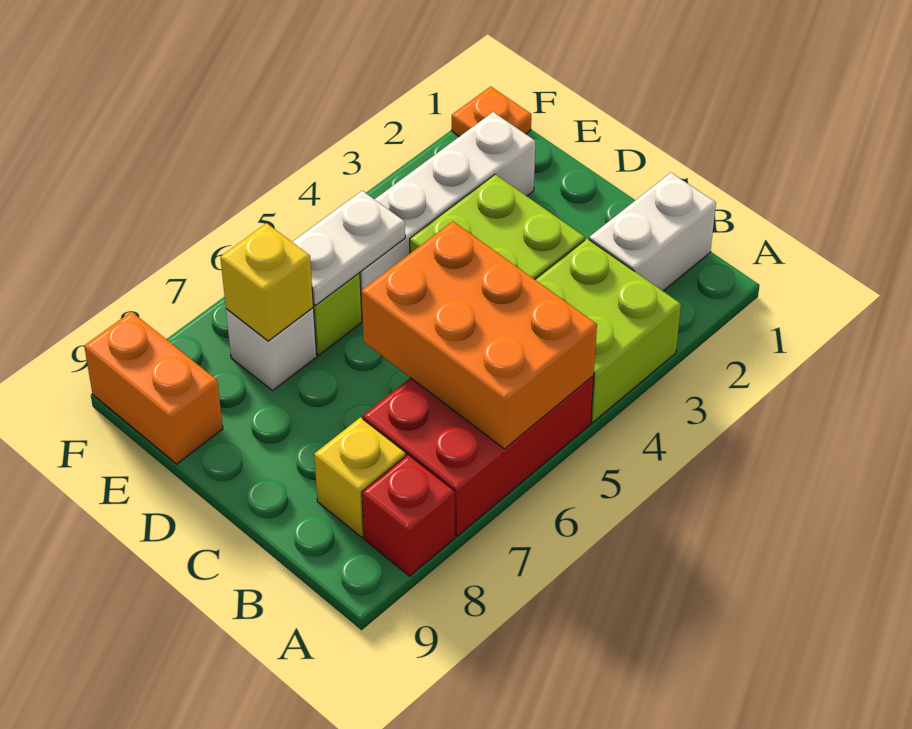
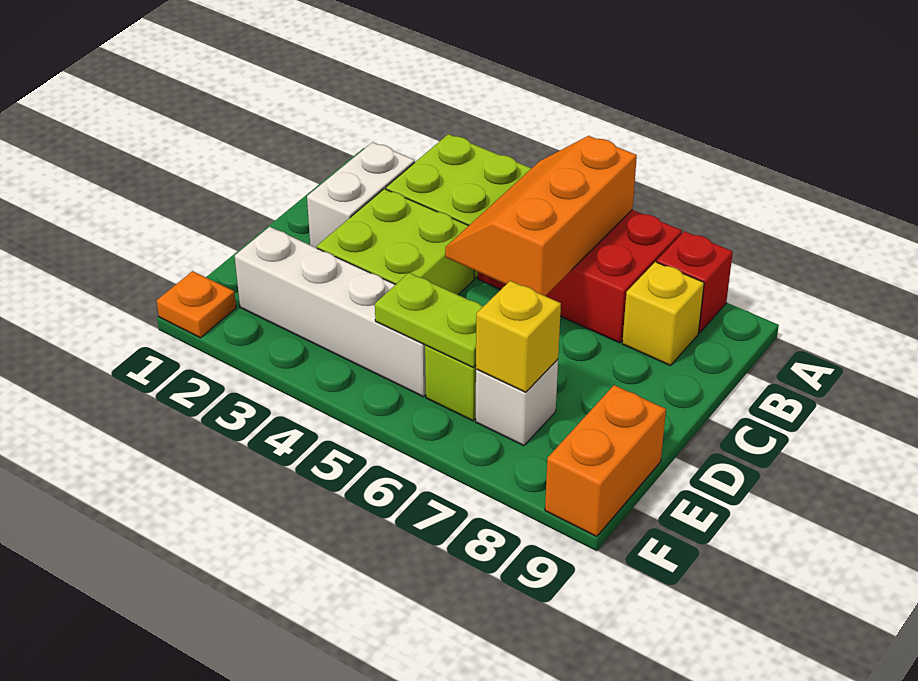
orange 2x3 brick [361,221,597,449] -> orange 2x3 slope [445,136,637,296]
white 1x2 brick [589,173,716,291] -> white 1x2 brick turned to [307,142,415,248]
white 1x2 plate [293,191,405,305] -> lime 1x2 plate [375,273,483,367]

